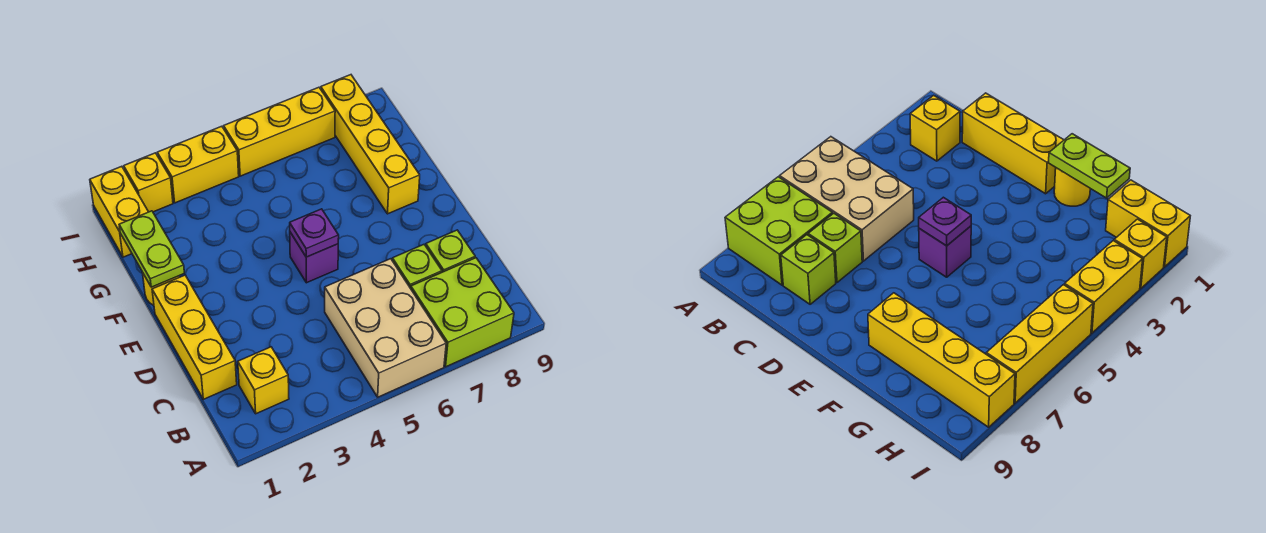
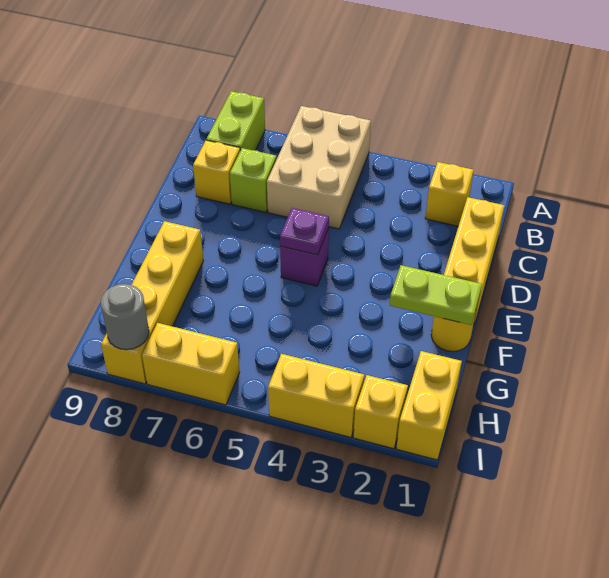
lime 2x2 brick [411,258,514,367] -> lime 1x2 brick [206,91,265,150]
lime 1x1 brick [426,230,475,272] -> yellow 1x1 brick [193,140,240,204]
lime 1x2 plate [119,211,184,287] -> lime 1x2 plate turned to [390,265,482,325]
yellow 1x3 brick [224,87,335,176] -> yellow 1x2 brick [142,323,240,405]
none -> grey 1x1 round brick [101,284,149,350]

